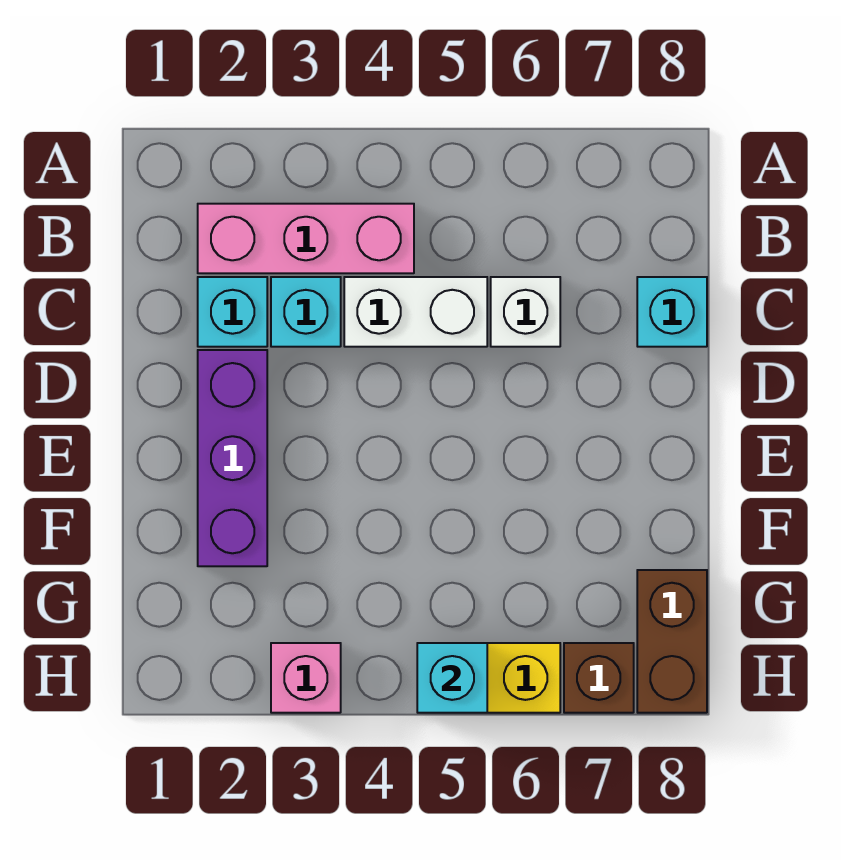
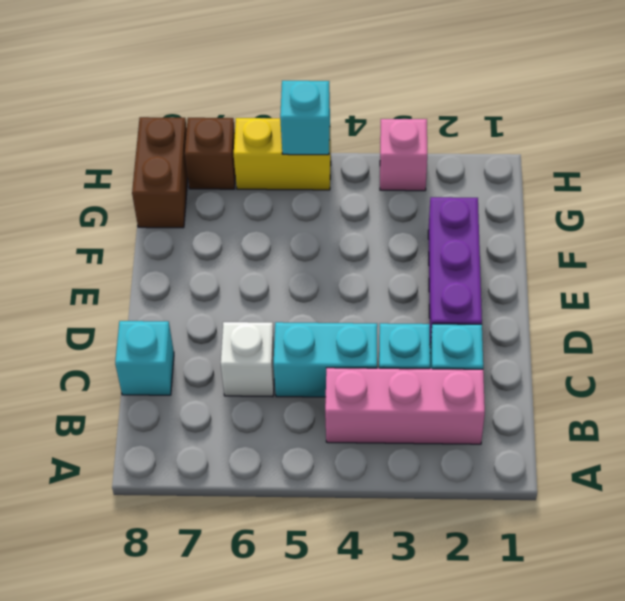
white 1x2 brick [344,277,487,347] -> cyan 1x2 brick [273,322,377,397]

